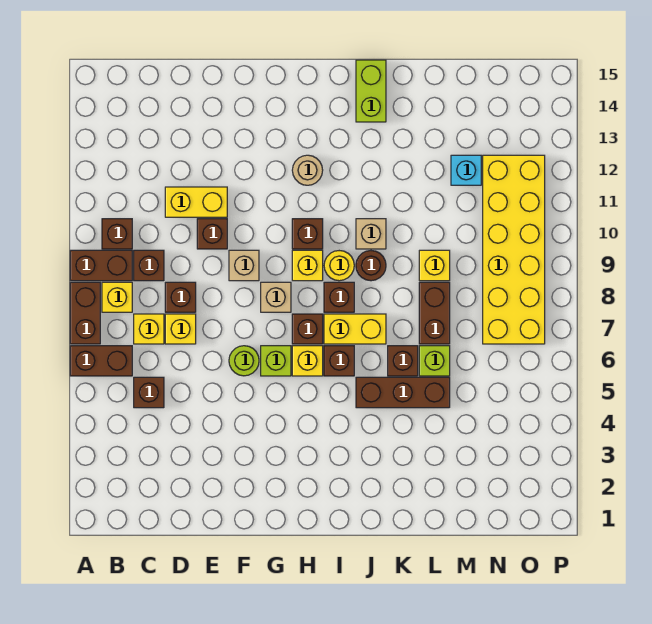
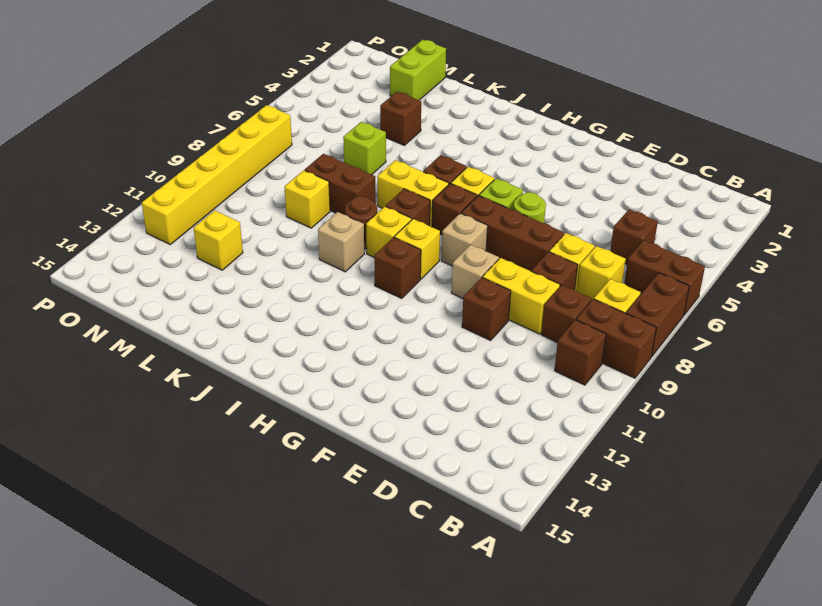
yellow 1x2 brick [165,187,227,217] -> yellow 1x2 brick moved to [483,258,560,334]
tan 1x1 round brick [292,155,323,185] -> none
yellow 1x1 round brick [324,251,354,281] -> yellow 1x1 brick [366,206,412,257]
brown 1x3 brick [356,377,450,408] -> brown 1x3 brick moved to [461,196,564,271]
lime 1x2 brick [356,60,386,122] -> lime 1x2 brick moved to [390,40,446,100]
brown 1x1 brick [388,346,418,376] -> brown 1x1 brick moved to [380,92,421,145]
brown 1x2 brick [419,282,450,344] -> brown 1x2 brick turned to [305,154,376,215]
cyan 1x1 brick [451,155,481,185] -> yellow 1x1 brick [194,210,243,270]
yellow 2x6 brick [483,155,545,344] -> yellow 1x6 brick [142,105,292,244]

